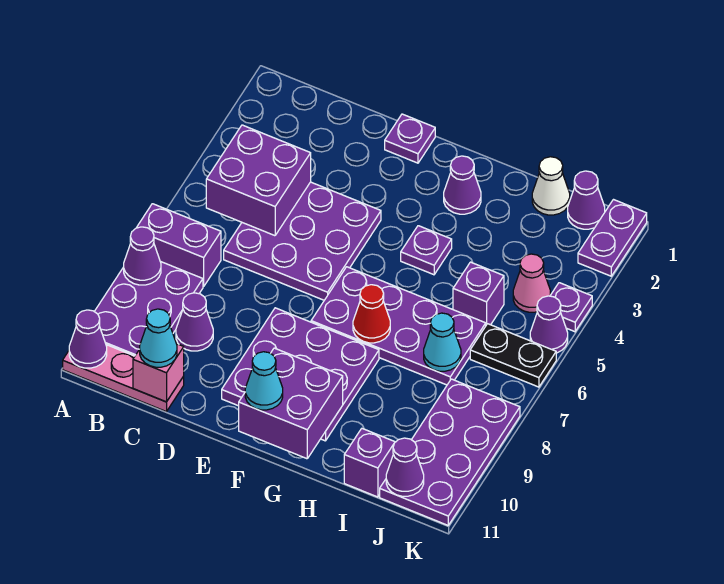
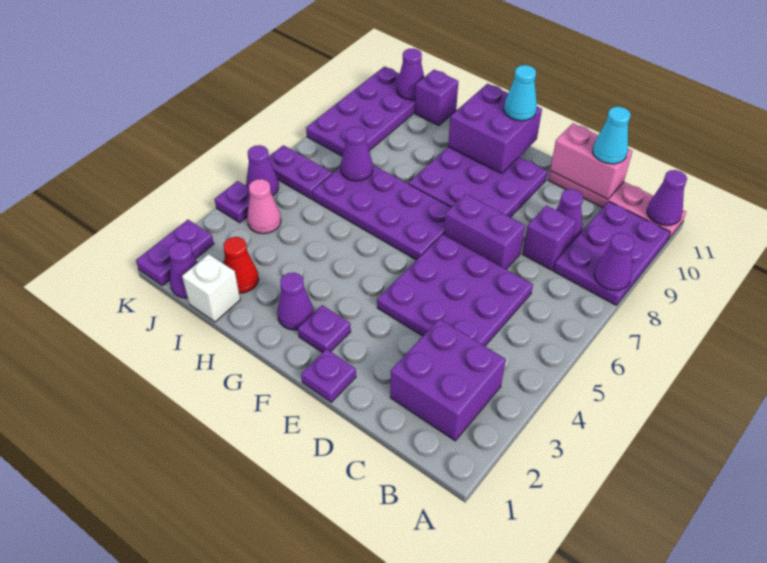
purple 1x2 brick [137,204,221,287] -> purple 1x2 brick moved to [444,194,525,269]
pink 1x3 plate [63,345,184,412] -> pink 1x4 plate [548,171,686,240]
purple 2x2 brick [206,125,311,236] -> purple 2x2 brick moved to [390,319,506,441]
pink 1x1 brick [133,344,184,402] -> pink 1x2 brick [550,123,632,199]
purple 1x1 plate [401,226,452,275] -> purple 1x1 plate moved to [298,305,351,353]
red 1x1 cone [353,285,390,343] -> red 1x1 cone moved to [223,237,259,293]
white 1x1 cone [532,157,570,215] -> white 1x1 brick [182,254,240,322]
purple 1x1 brick [453,262,504,325] -> purple 1x1 brick moved to [523,205,576,270]
cyan 1x1 cone [424,313,461,371] -> purple 1x1 cone [341,127,373,181]
black 1x2 plate [470,324,556,387] -> purple 1x2 plate [269,145,332,199]

